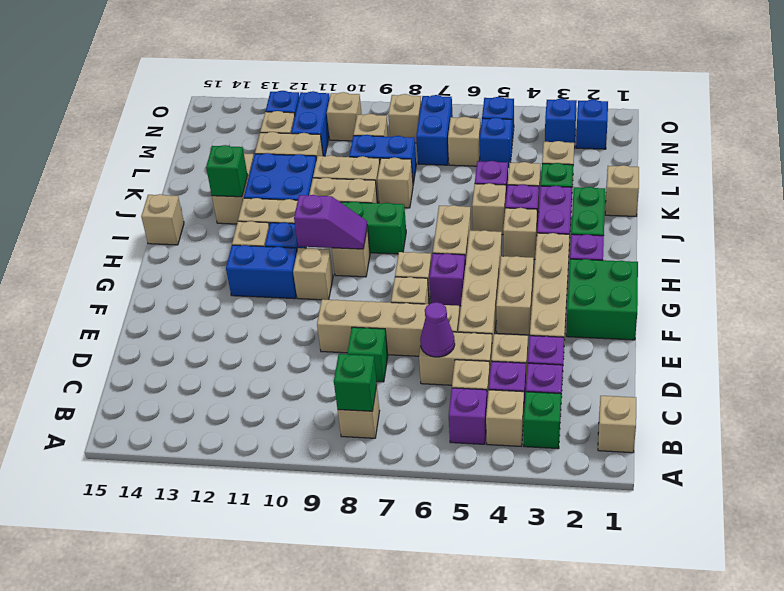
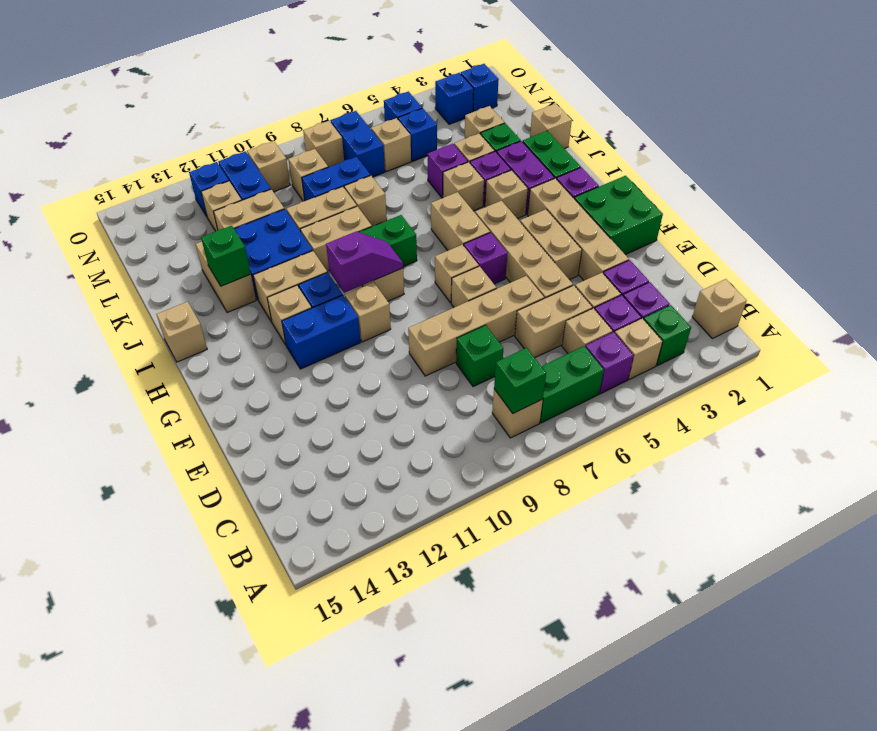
none -> green 1x2 brick [540,346,604,423]
purple 1x1 cone [420,302,455,357] -> none

